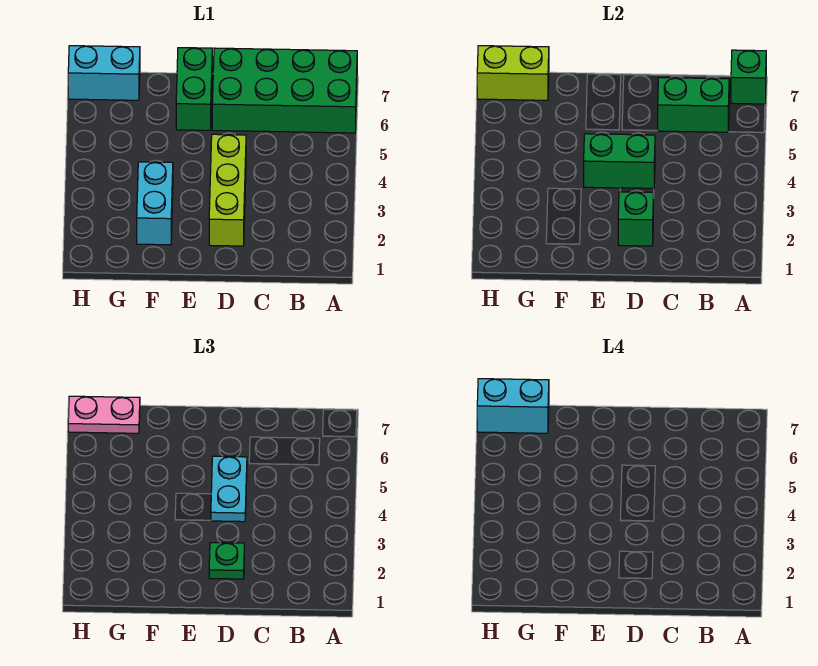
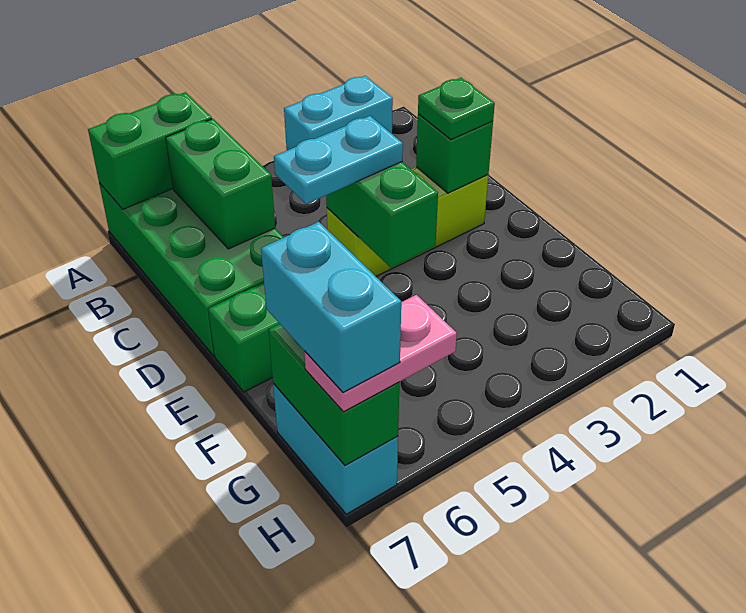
green 1x1 brick [731,50,766,104] -> green 1x2 brick [88,92,212,209]
cyan 1x2 brick [137,162,173,245] -> cyan 1x2 brick moved to [284,76,393,150]
lime 1x2 brick [477,46,549,100] -> green 1x2 brick [268,324,399,465]
pink 1x2 plate [68,396,140,433] -> pink 1x2 plate turned to [304,295,457,412]

